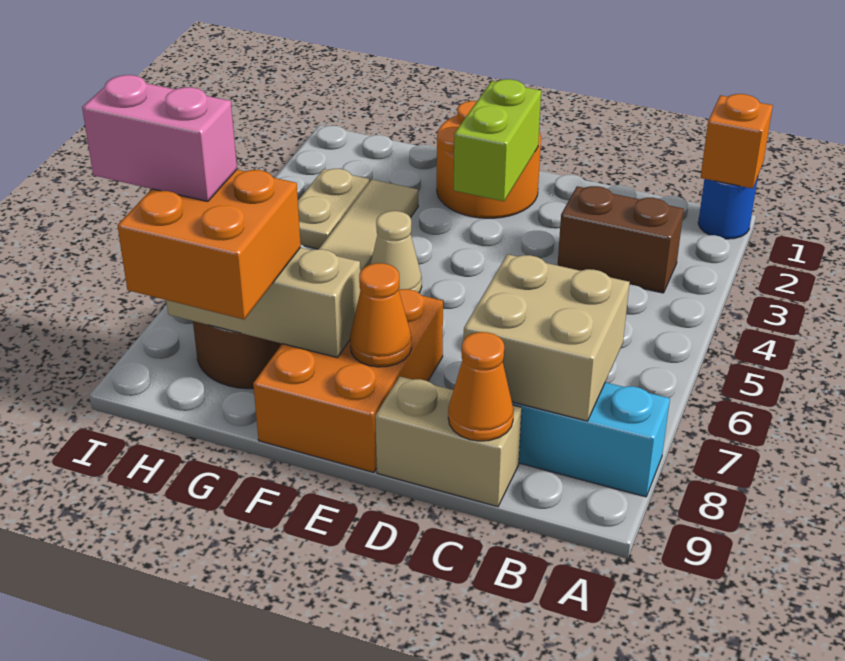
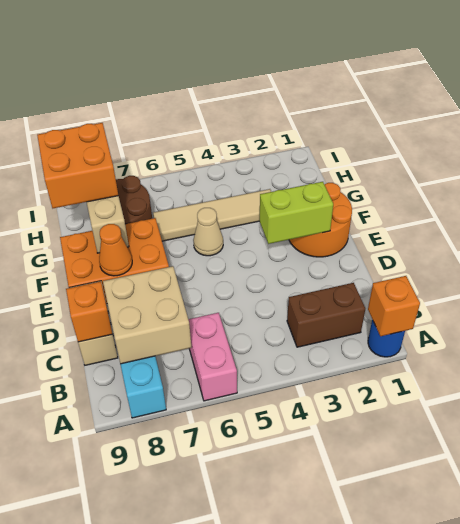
brown 1x2 brick [558,186,684,293] -> brown 1x2 brick turned to [287,283,365,347]
orange 1x1 cone [448,332,514,441] -> orange 1x1 brick [66,281,112,342]
tan 1x2 plate [298,169,369,249] -> none
pink 1x2 brick [82,75,237,201] -> pink 1x2 brick moved to [188,313,237,401]

